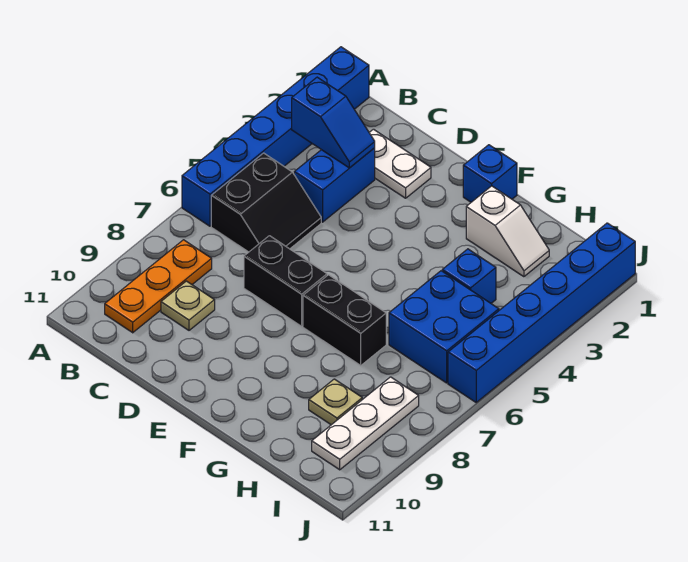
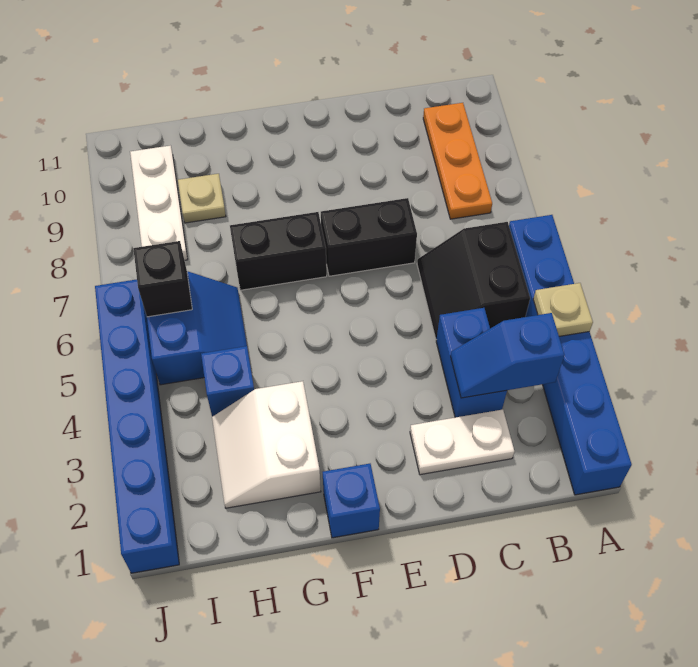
tan 1x1 plate [161,281,215,330] -> tan 1x1 plate moved to [533,283,593,336]
white 1x2 slope [466,186,549,277] -> white 2x2 slope [212,381,321,508]
blue 2x2 brick [389,271,499,383] -> blue 2x2 slope [147,272,247,385]
none -> black 1x1 brick [133,241,192,317]

